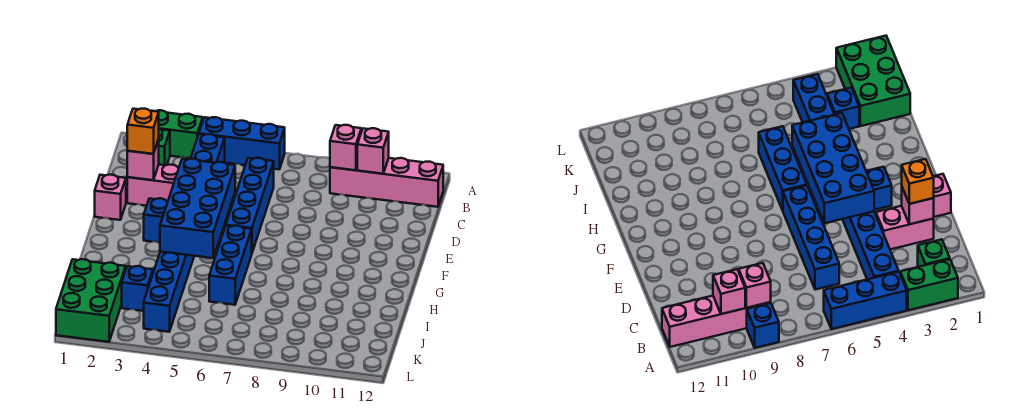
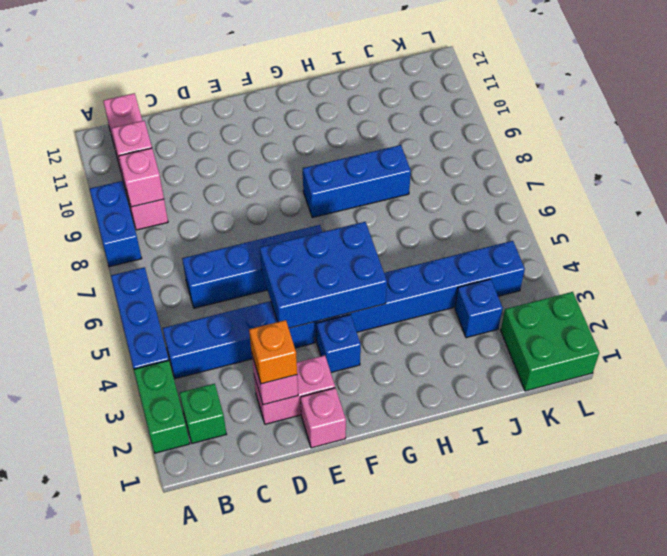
blue 1x1 brick [747,303,779,348] -> blue 1x2 brick [90,181,142,267]
pink 1x2 brick [127,165,179,206] -> pink 1x2 brick turned to [254,355,335,424]
blue 2x4 brick [160,158,235,258] -> blue 2x3 brick [260,222,387,328]
blue 1x3 brick [209,226,252,305] -> blue 1x3 brick moved to [303,145,411,218]
green 2x3 brick [56,259,126,342] -> green 2x2 brick [501,292,599,391]

